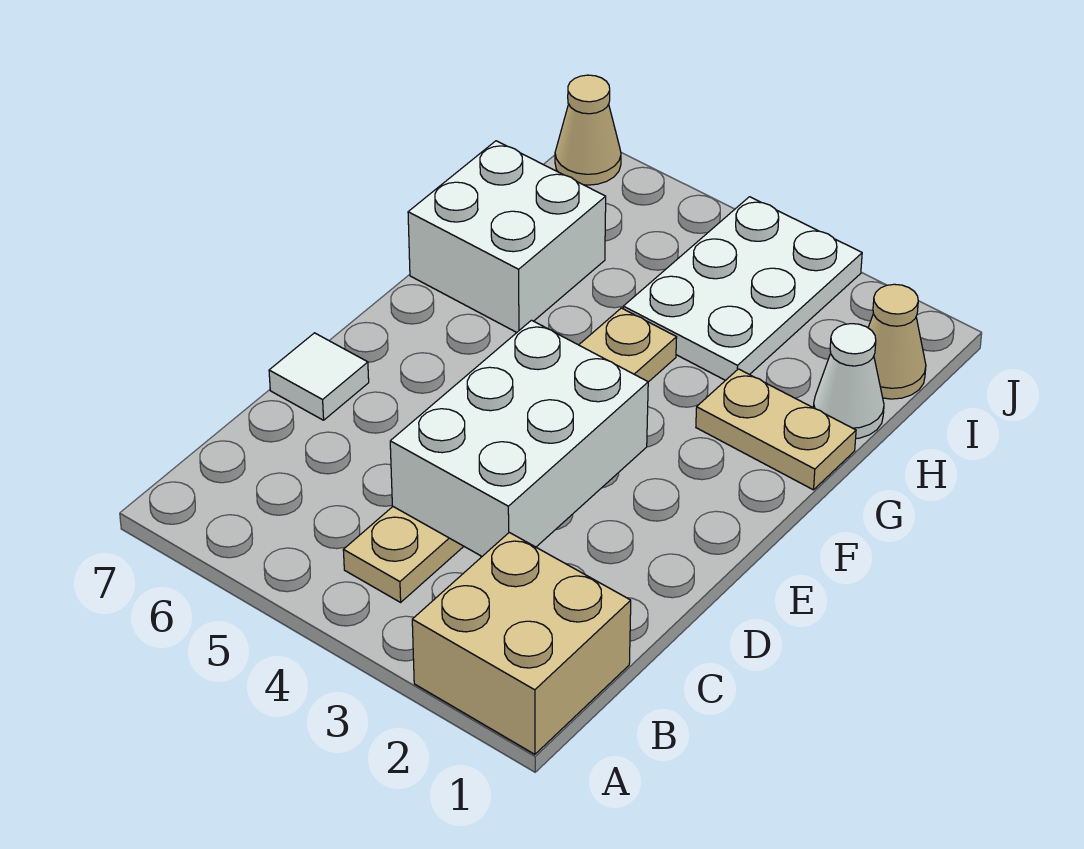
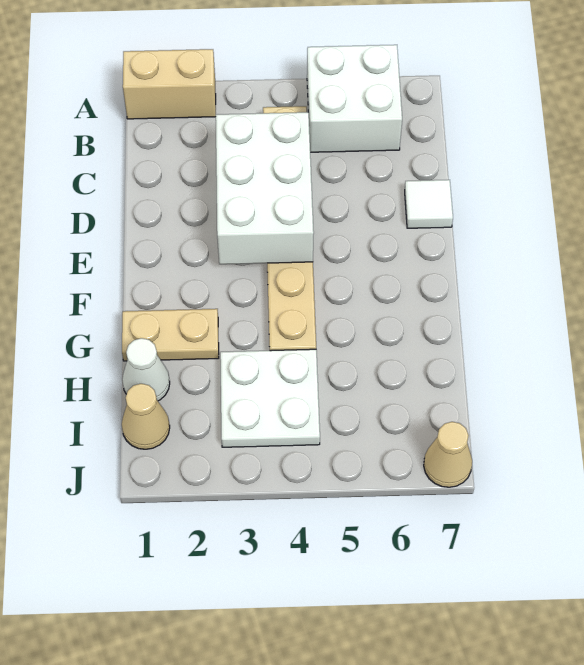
tan 2x2 brick [412,532,631,754] -> tan 1x2 brick [123,49,216,119]
white 2x2 brick [408,141,606,332] -> white 2x2 brick moved to [307,45,402,152]
white 2x3 plate [623,197,862,380] -> white 2x2 plate [220,349,320,447]

